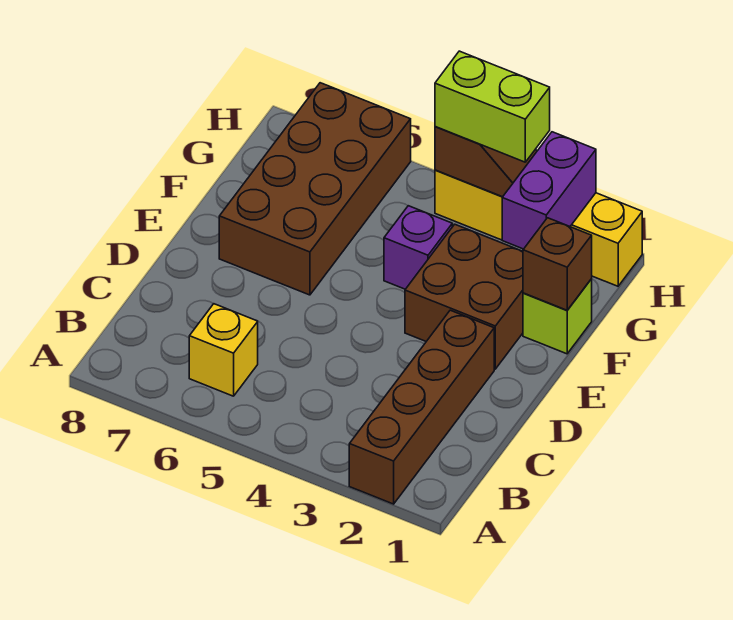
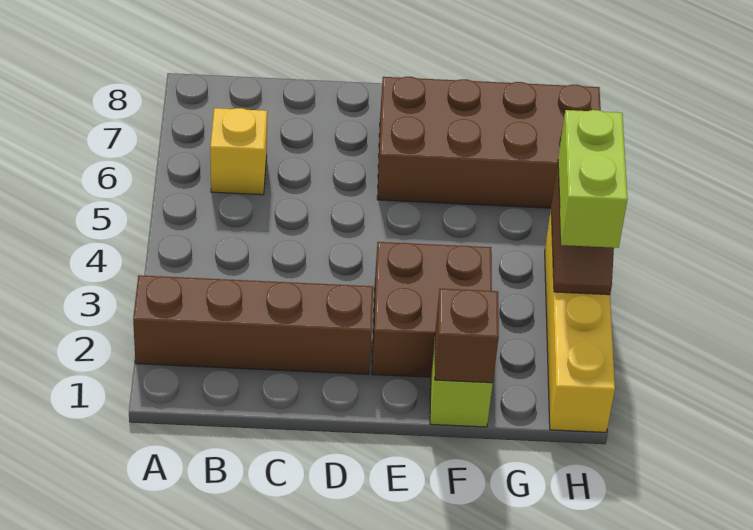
purple 1x1 brick [384,206,452,289] -> none
purple 1x2 brick [502,132,596,249] -> none

